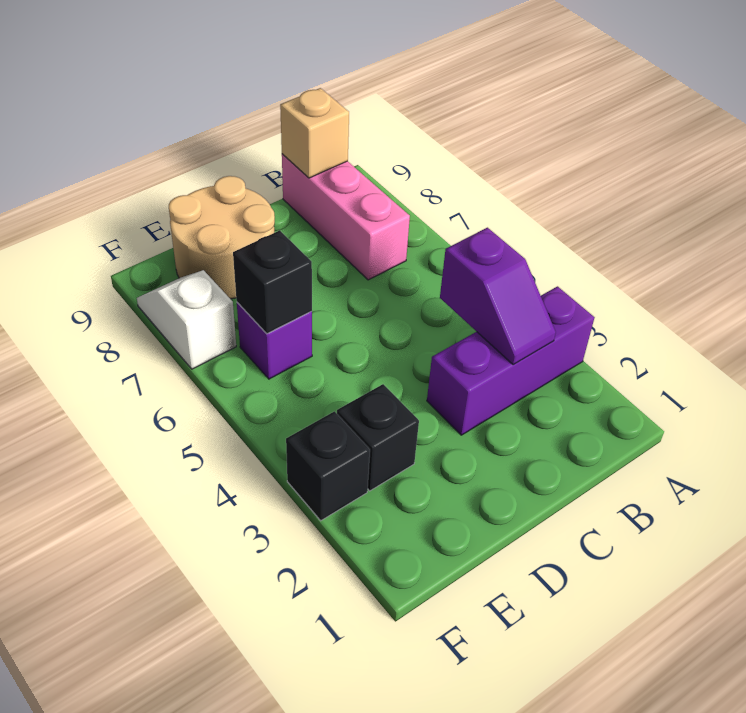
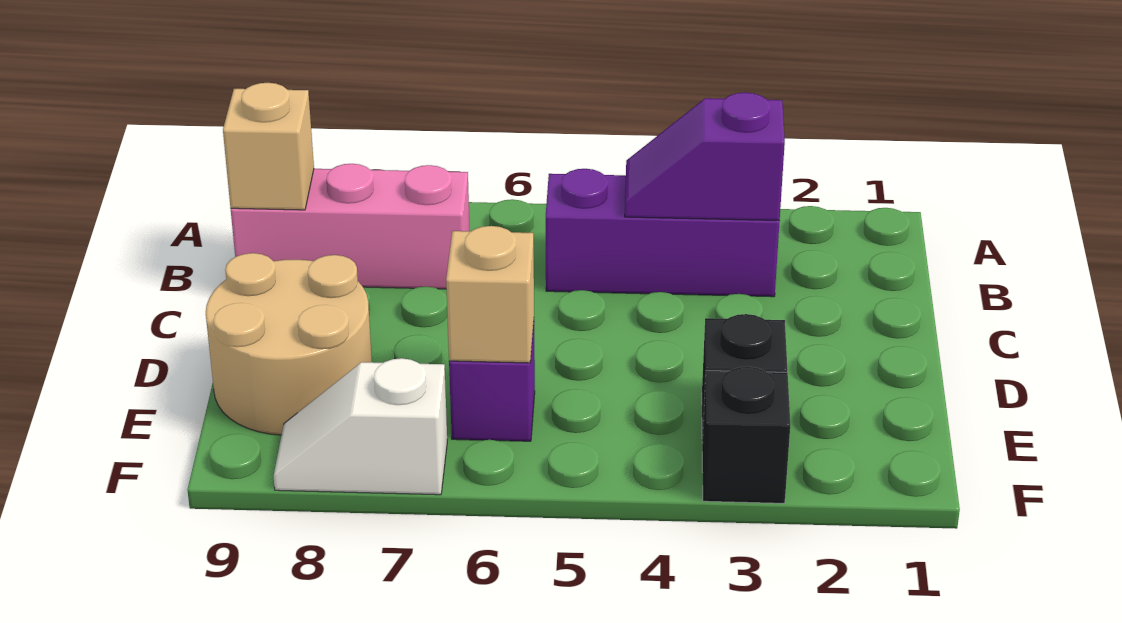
purple 1x3 brick [427,286,595,435] -> purple 1x3 brick turned to [546,169,780,297]
purple 1x2 slope [440,228,556,365] -> purple 1x2 slope turned to [625,92,785,220]
black 1x1 brick [233,230,312,334] -> tan 1x1 brick [446,226,534,363]

